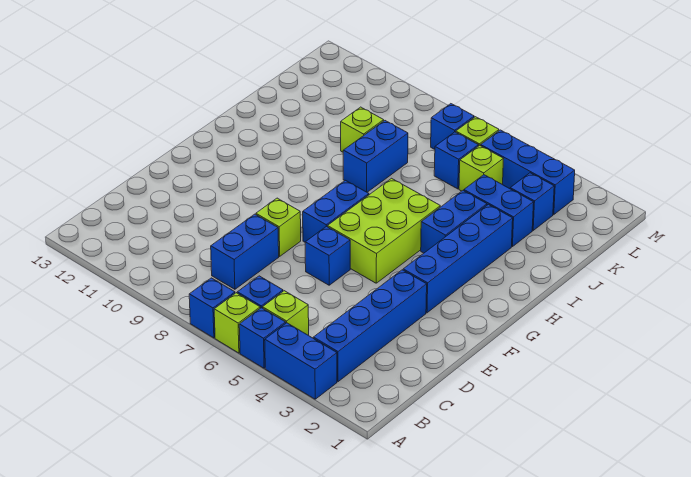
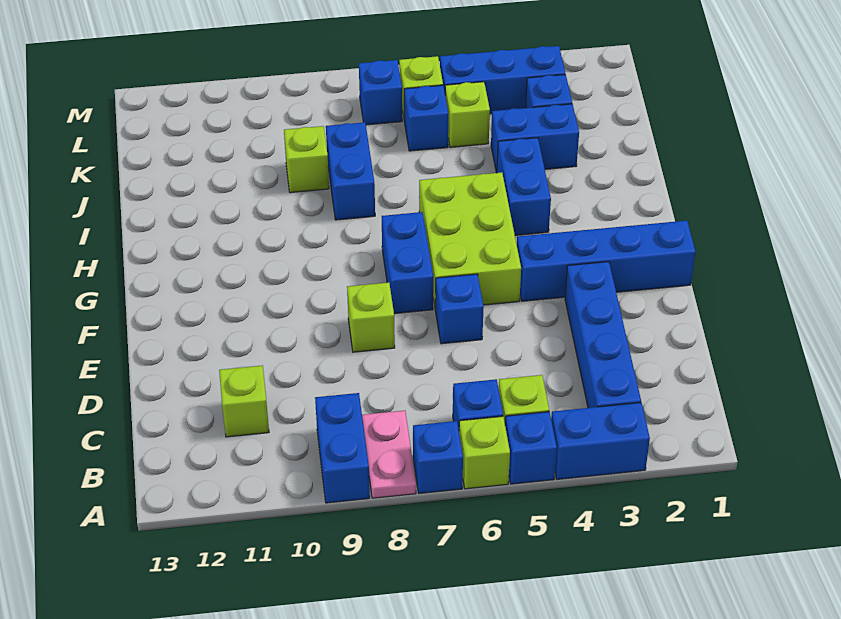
none -> pink 1x2 plate [362,411,416,498]
blue 1x2 brick [211,214,279,289] -> blue 1x2 brick moved to [315,393,370,503]
none -> lime 1x1 brick [219,365,269,437]
blue 1x4 brick [403,204,513,313] -> blue 1x4 brick turned to [517,221,696,301]

